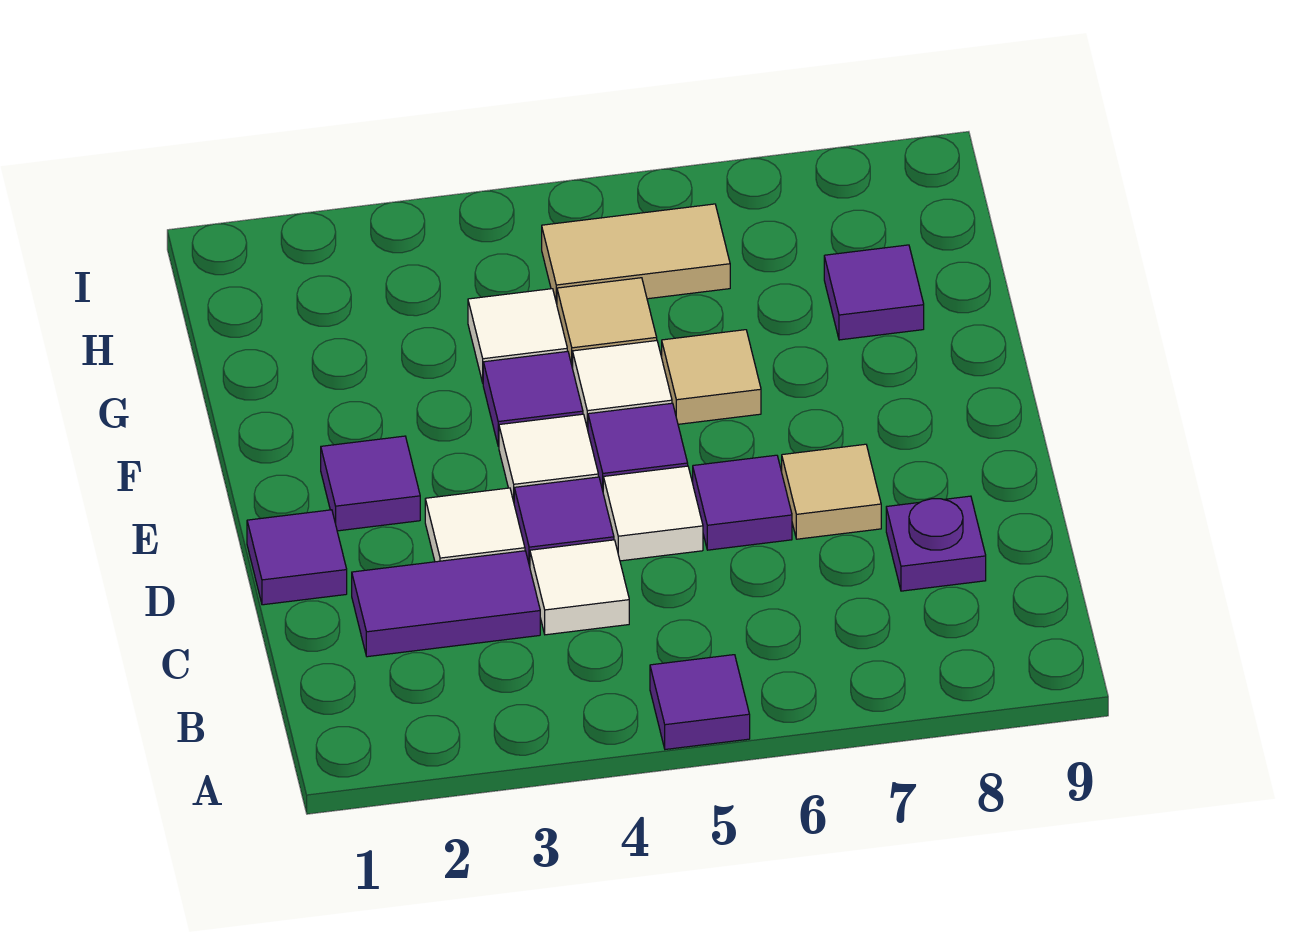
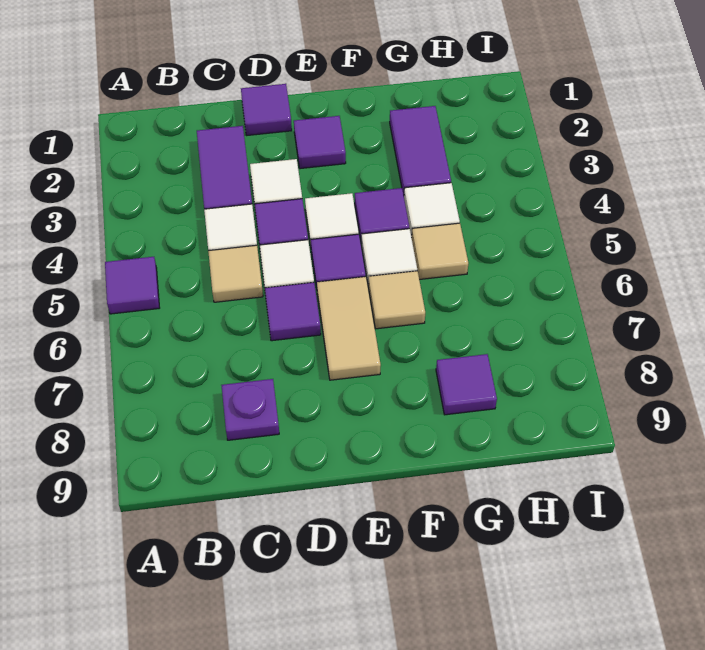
tan 1x1 tile [782,444,881,539] -> tan 1x1 tile moved to [208,245,263,302]
none -> purple 1x2 tile [390,106,451,195]
tan 1x2 tile [542,204,730,304] -> tan 1x2 tile moved to [317,277,381,380]

